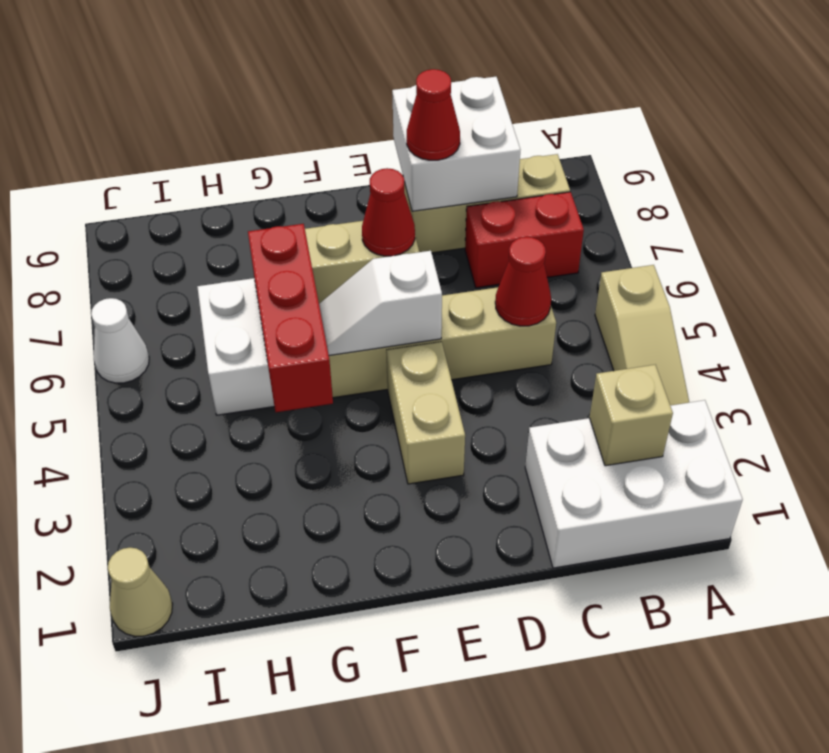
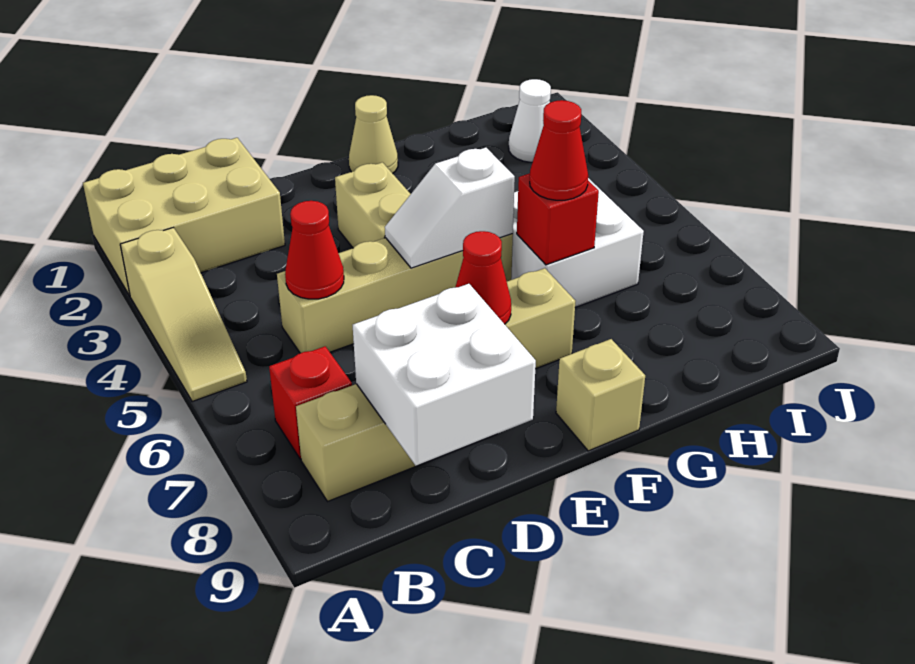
white 2x3 brick [525,400,743,568] -> tan 2x3 brick [83,138,285,296]
tan 1x3 slope [595,265,689,405] -> tan 1x3 slope turned to [120,228,247,402]
tan 1x1 brick [590,365,673,466] -> tan 1x1 brick moved to [556,339,645,451]
red 1x2 brick [465,192,584,288] -> red 1x1 brick [269,346,352,459]
red 1x1 cone [407,69,460,160] -> red 1x1 cone moved to [530,100,588,200]
white 1x2 slope [319,251,442,356] -> white 1x2 slope turned to [385,148,515,268]
red 1x3 brick [248,224,333,412] -> red 1x1 brick [517,173,599,265]
tan 1x1 cone [108,548,173,636] -> tan 1x1 cone moved to [349,95,398,173]
white 1x1 cone [91,298,149,383] -> white 1x1 cone moved to [509,79,551,162]

